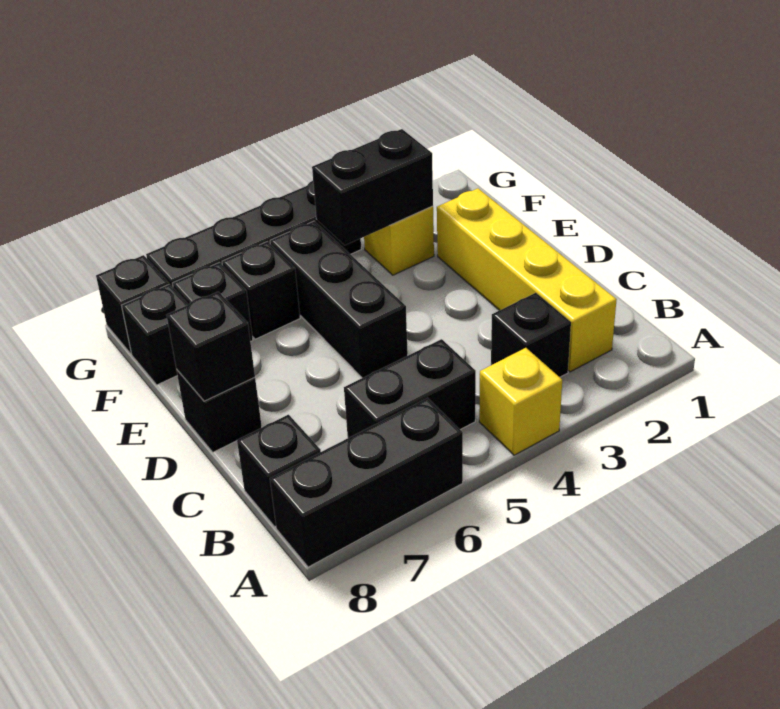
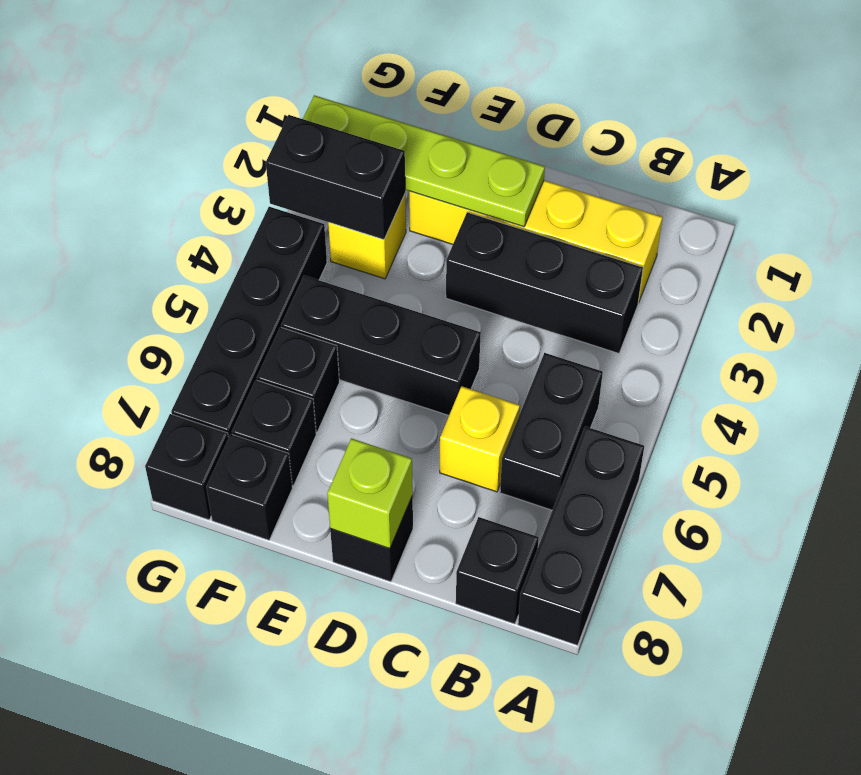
yellow 1x1 brick [479,348,562,455] -> yellow 1x1 brick moved to [440,386,520,492]
black 1x1 brick [491,293,571,377] -> black 1x3 brick [446,212,643,353]
none -> lime 1x4 plate [303,95,545,227]
black 1x1 brick [167,292,255,401] -> lime 1x1 brick [327,438,413,549]
black 1x2 brick [312,129,433,245] -> black 1x2 brick turned to [266,115,405,240]

